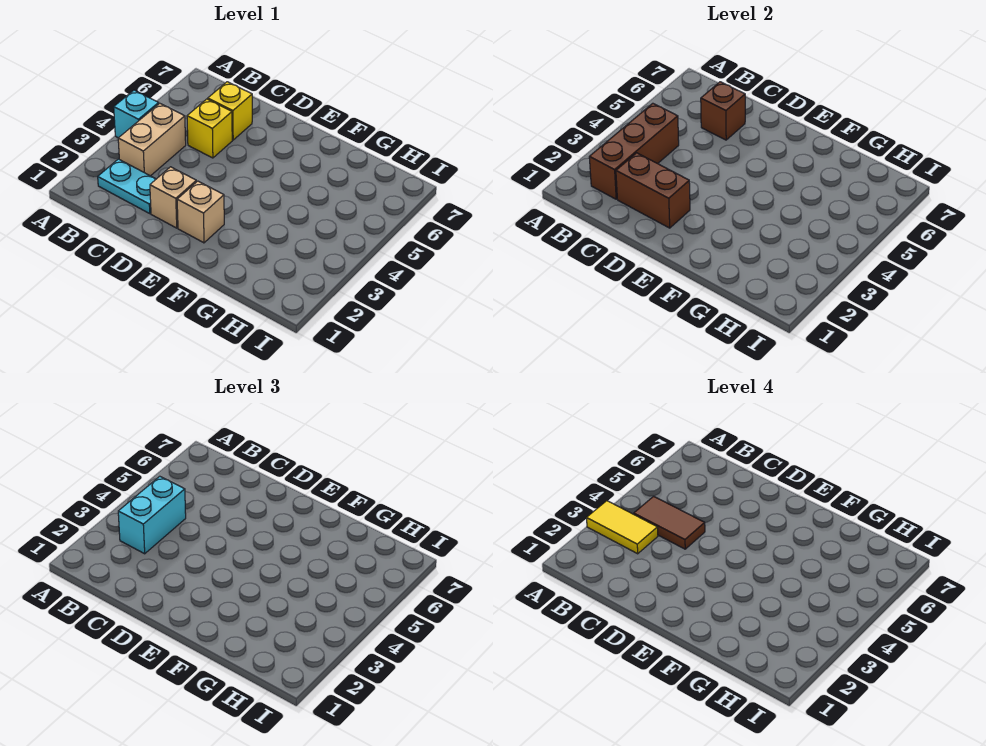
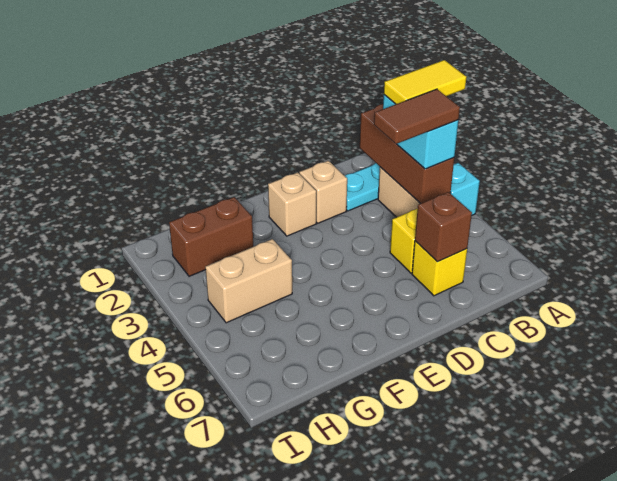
brown 1x2 brick [616,153,690,228] -> brown 1x2 brick moved to [169,197,253,276]
none -> tan 1x2 brick [205,239,292,323]

